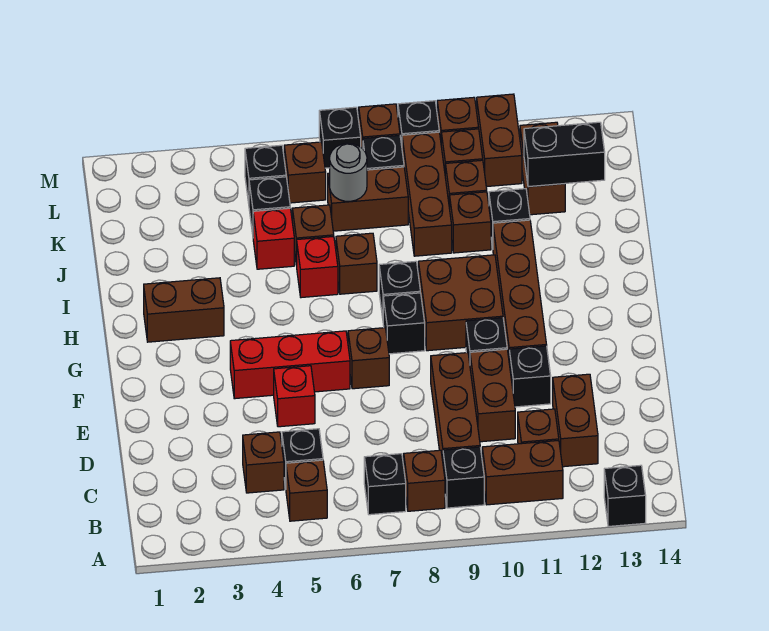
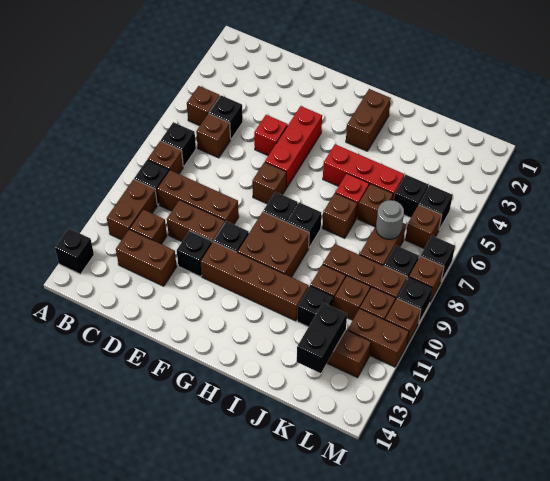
brown 1x1 brick [243,432,284,493] -> brown 1x1 brick moved to [196,114,231,158]
red 1x1 brick [253,208,294,269] -> red 1x3 brick [323,144,404,201]

